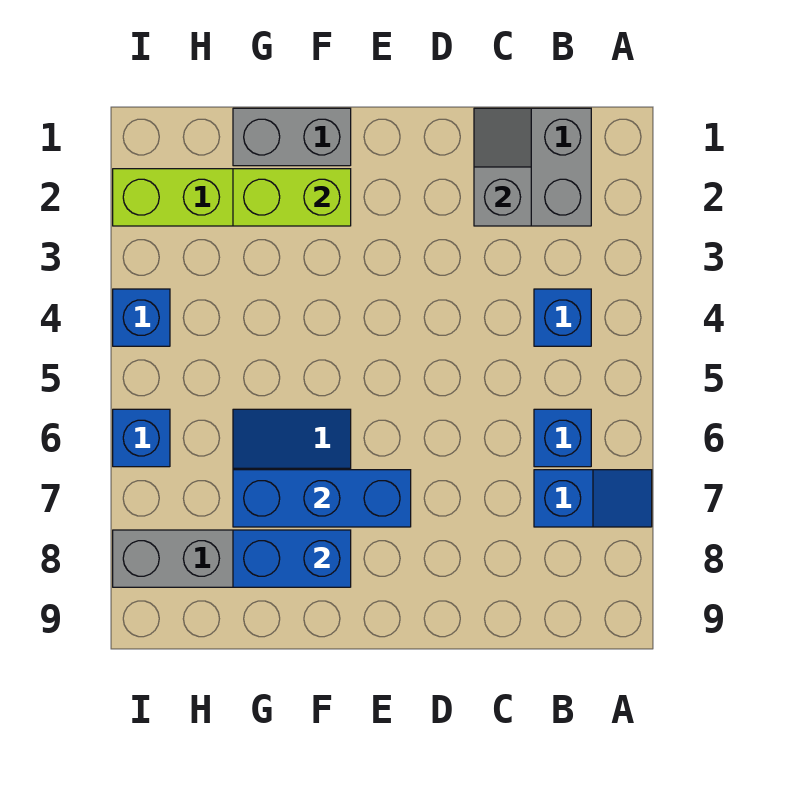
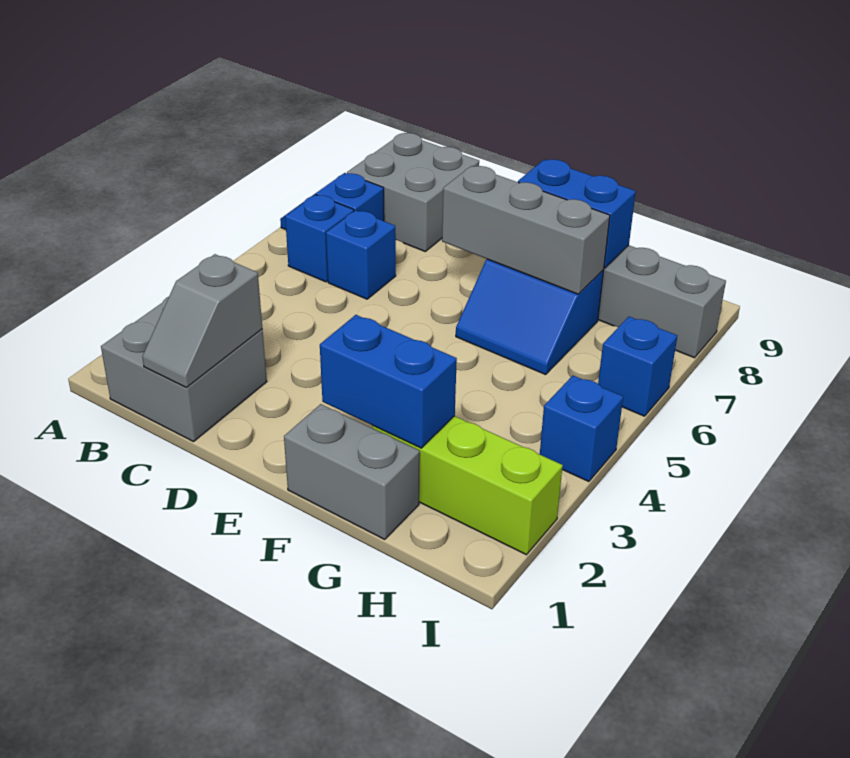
blue 1x1 brick [534,289,591,346] -> blue 1x1 brick moved to [326,210,396,299]
none -> grey 2x2 brick [347,133,479,251]
blue 1x3 brick [233,470,411,527] -> grey 1x3 brick [442,166,610,294]
lime 1x2 brick [233,169,351,226] -> blue 1x2 brick [320,315,457,448]

